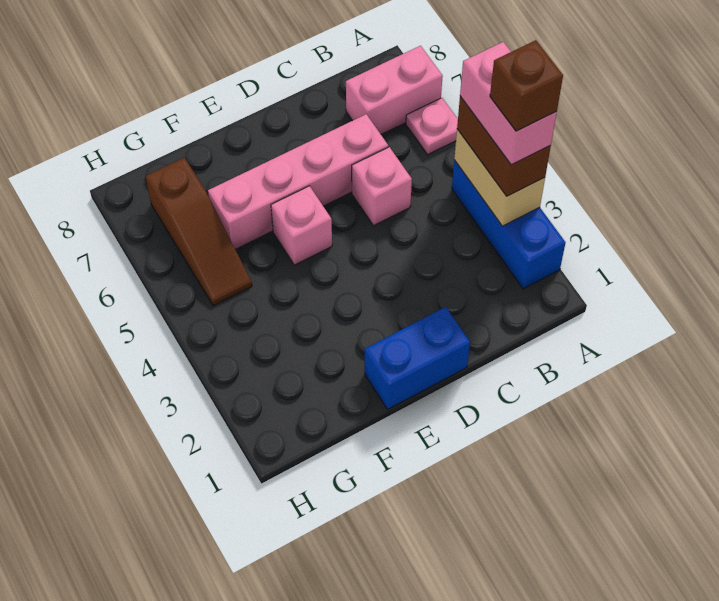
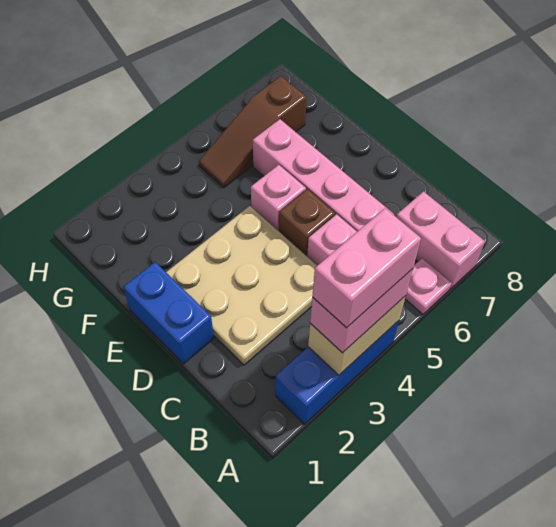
brown 1x2 brick [457,96,551,196] -> pink 1x2 brick [310,269,413,353]
brown 1x1 brick [490,40,563,131] -> brown 1x1 brick moved to [279,189,335,256]
none -> tan 3x3 plate [166,206,317,365]

